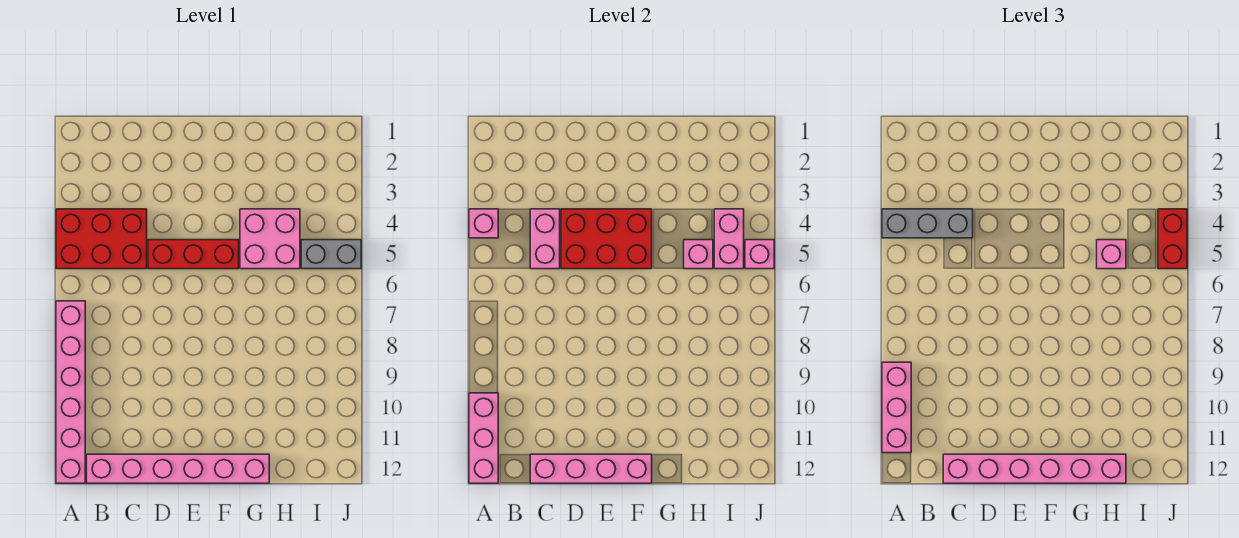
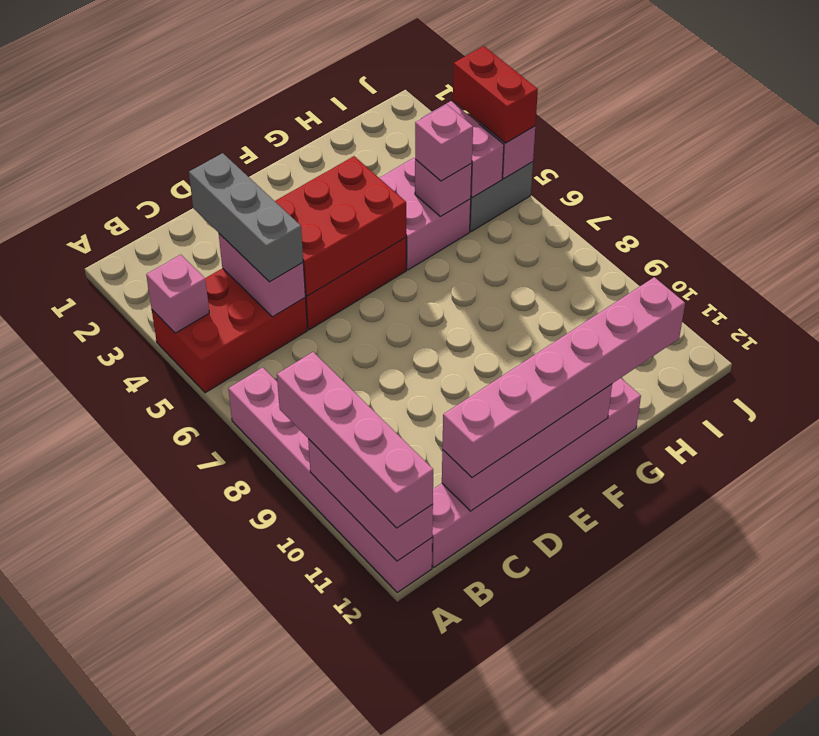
grey 1x3 brick [882,209,973,238] -> grey 1x3 brick turned to [189,153,303,282]
pink 1x3 brick [882,362,911,453] -> pink 1x4 brick [277,352,433,528]

